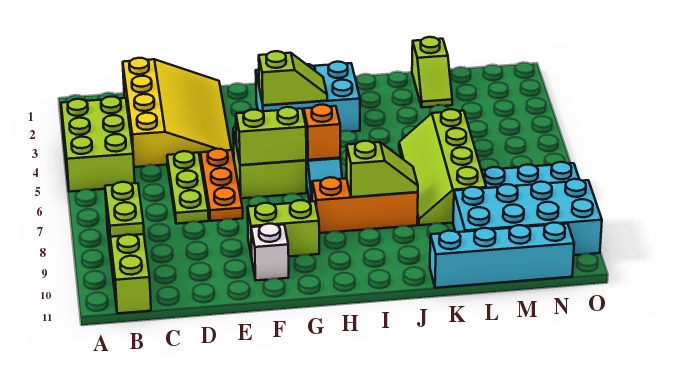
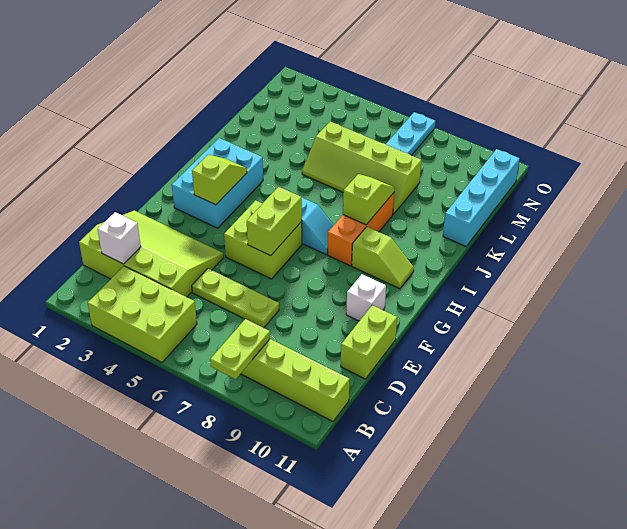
lime 1x2 plate [105,182,144,237] -> lime 1x2 plate turned to [210,319,270,379]
yellow 3x4 slope [123,58,231,167] -> lime 3x4 slope [79,210,224,297]
none -> white 1x1 brick [98,212,141,264]
orange 1x3 plate [200,149,243,221] -> none
lime 1x2 brick [247,200,319,258] -> lime 1x2 brick moved to [341,305,397,379]
orange 1x1 brick [304,105,340,160] -> none
lime 1x2 slope [412,37,452,108] -> lime 1x2 slope moved to [352,227,414,289]
cyan 2x4 brick [453,179,602,255] -> none

